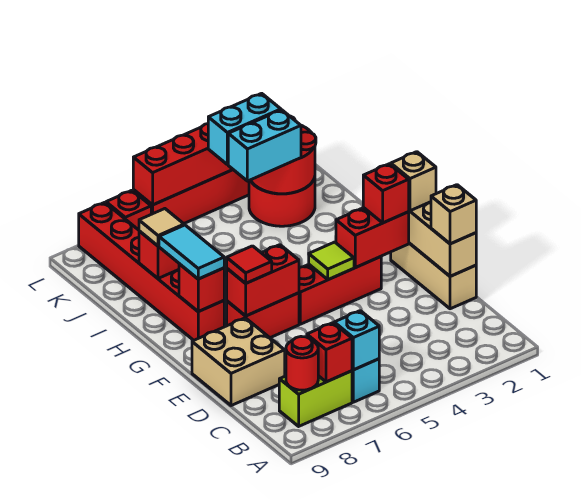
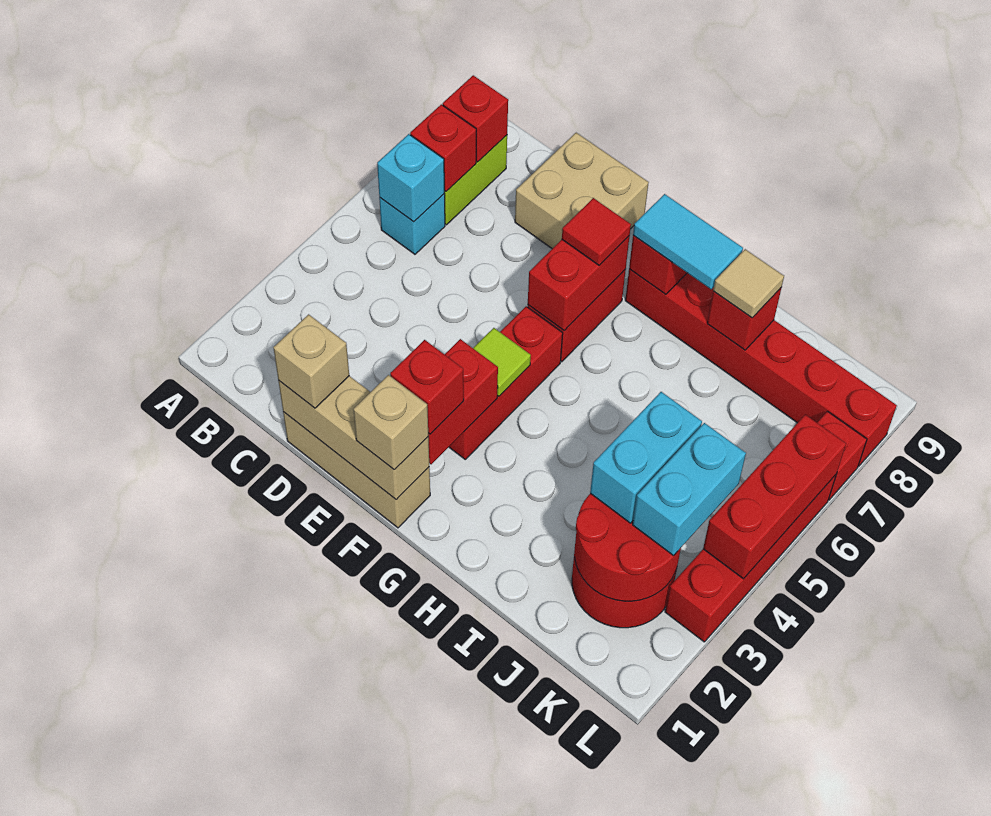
red 1x1 round brick [286,337,318,390] -> red 1x1 brick [443,75,508,162]

